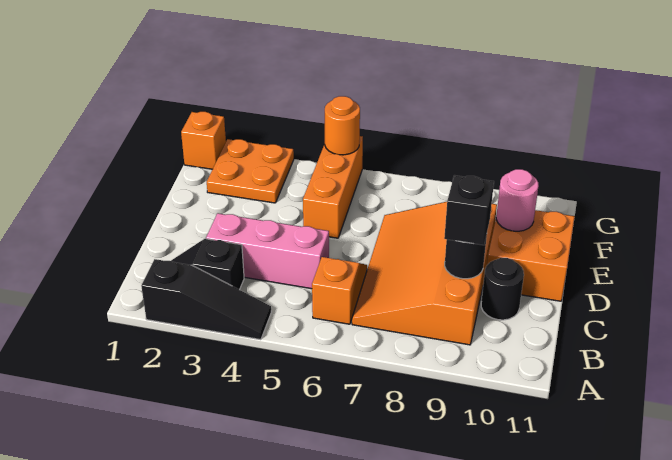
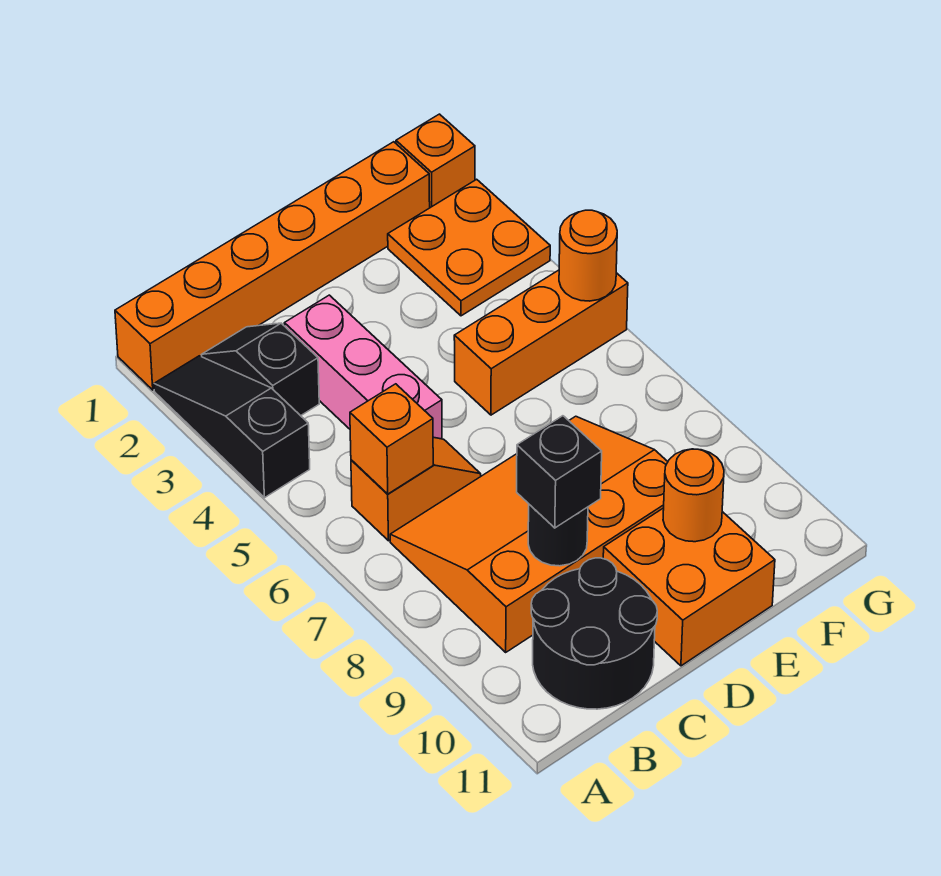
none -> orange 1x6 brick [115,142,430,390]
black 1x3 slope [141,259,271,340] -> black 1x3 slope turned to [154,356,310,498]
none -> orange 1x1 brick [350,384,433,494]
black 1x1 round brick [481,258,524,320] -> black 2x2 round brick [531,558,657,709]
pink 1x1 round brick [496,169,538,231] -> orange 1x1 round brick [663,449,724,542]

